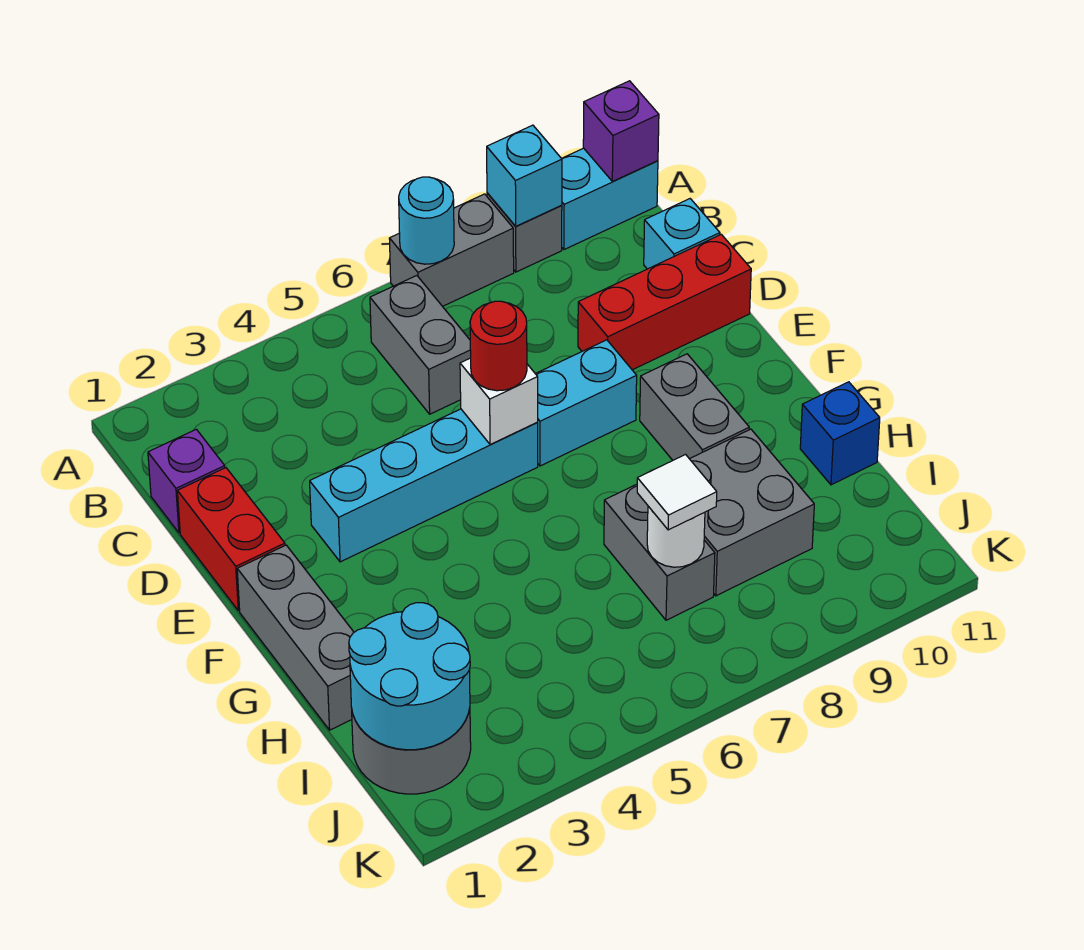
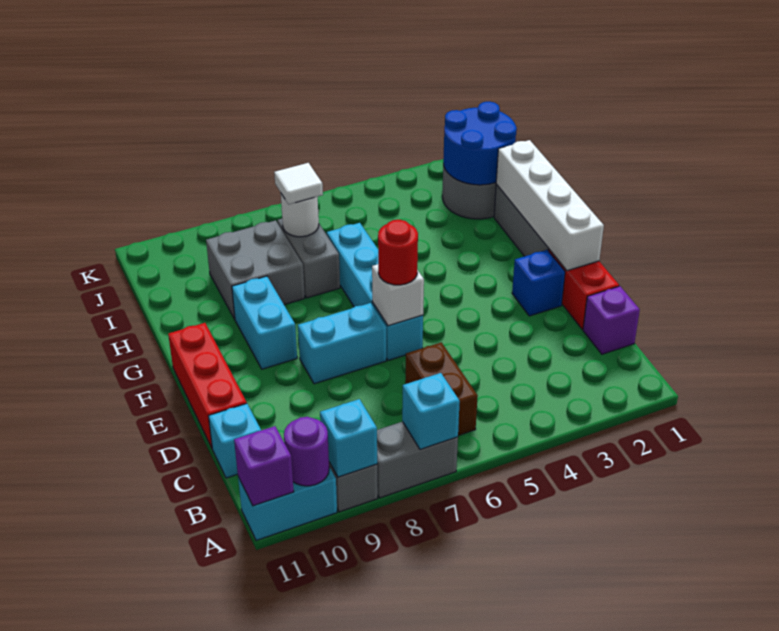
cyan 1x1 round brick [399,177,454,264] -> cyan 1x1 brick [402,373,460,450]
none -> purple 1x1 round brick [284,417,329,486]
grey 1x2 brick [370,276,471,414] -> brown 1x2 brick [405,342,478,436]
red 1x3 brick [578,234,751,370] -> red 1x3 brick turned to [168,323,247,448]
none -> white 1x4 brick [496,140,604,271]
cyan 1x4 brick [310,409,538,562] -> cyan 1x4 brick turned to [327,223,423,360]
grey 1x2 brick [640,354,749,460] -> cyan 1x2 brick [232,276,297,369]
blue 1x1 brick [800,382,880,485] -> blue 1x1 brick moved to [512,250,565,316]
cyan 2x2 round brick [349,603,470,750] -> blue 2x2 round brick [443,102,517,185]

